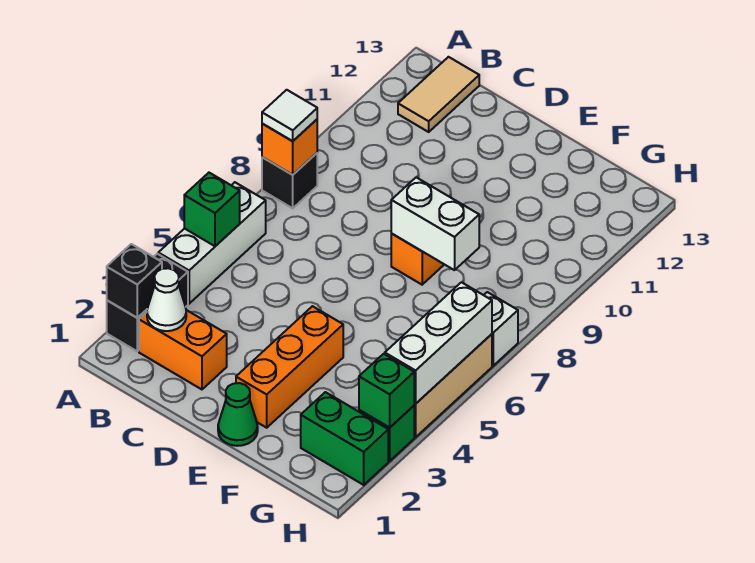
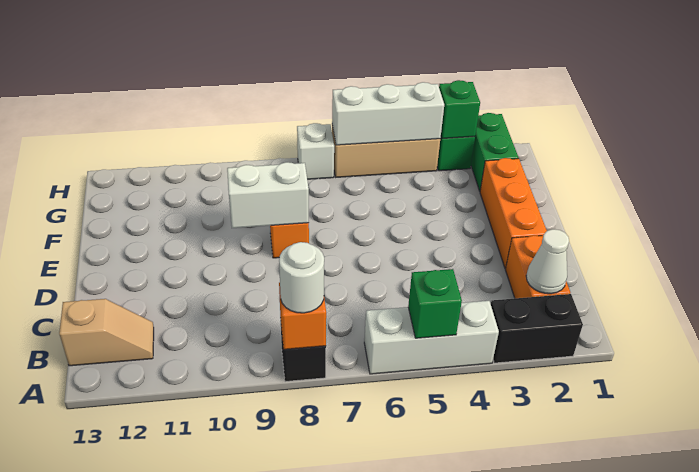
black 1x1 brick [107,244,162,318] -> none
white 1x1 tile [262,90,317,141] -> white 1x1 round brick [279,242,324,313]
tan 1x2 tile [398,57,479,132] -> tan 1x2 slope [59,299,154,366]
green 1x1 cone [218,383,258,446] -> none
orange 1x3 brick [236,306,343,428] -> orange 1x3 brick turned to [480,158,547,269]
white 1x2 brick [391,177,479,270] -> white 1x2 brick turned to [227,162,309,228]

